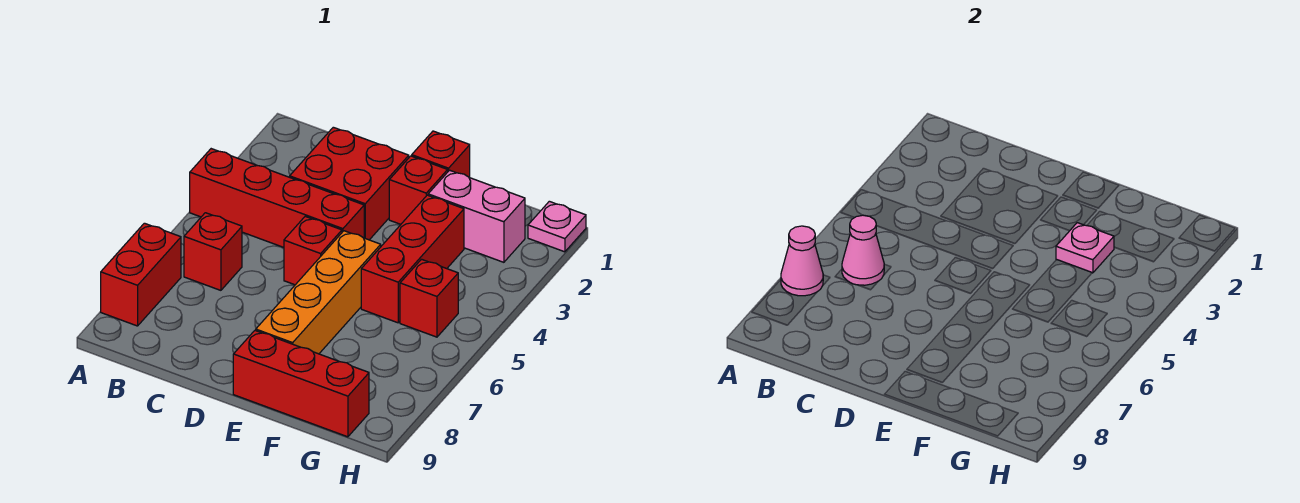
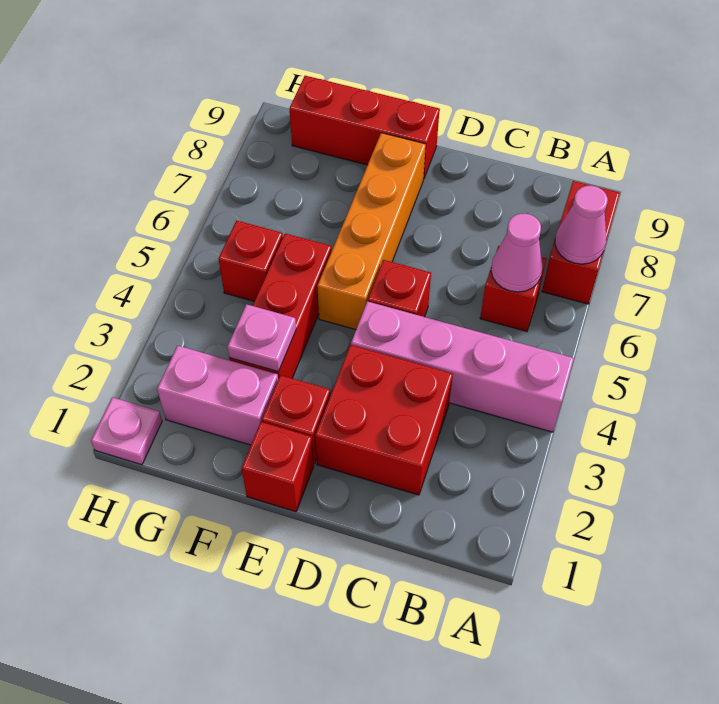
red 1x4 brick [190,149,364,247] -> pink 1x4 brick [351,301,574,432]

